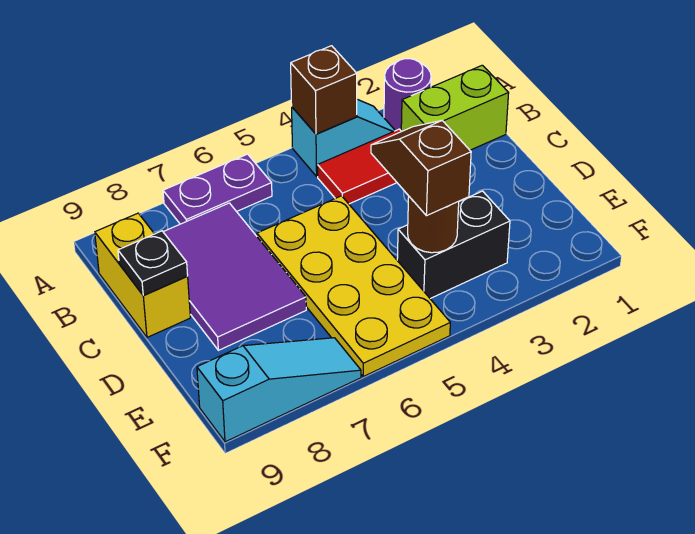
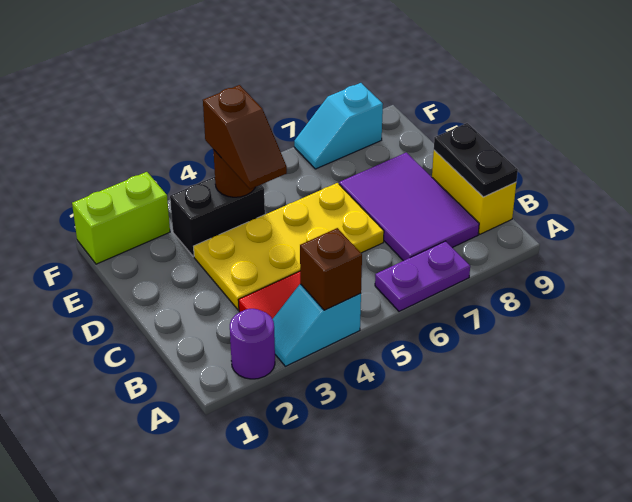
lime 1x2 brick [401,65,509,150] -> lime 1x2 brick moved to [72,172,170,264]
yellow 2x4 plate [257,196,450,376] -> yellow 2x4 plate turned to [194,183,384,310]
black 1x1 plate [118,231,188,296] -> black 1x2 plate [434,123,518,197]
cyan 1x3 slope [197,338,361,442] -> cyan 1x2 slope [294,83,383,169]

